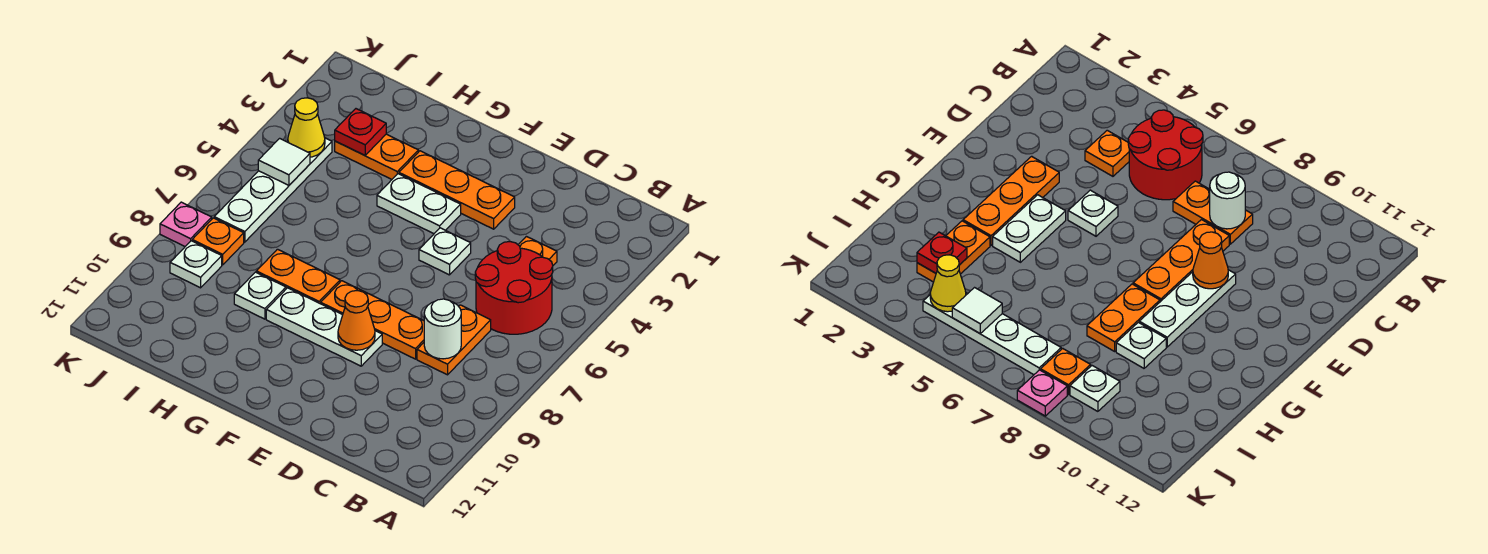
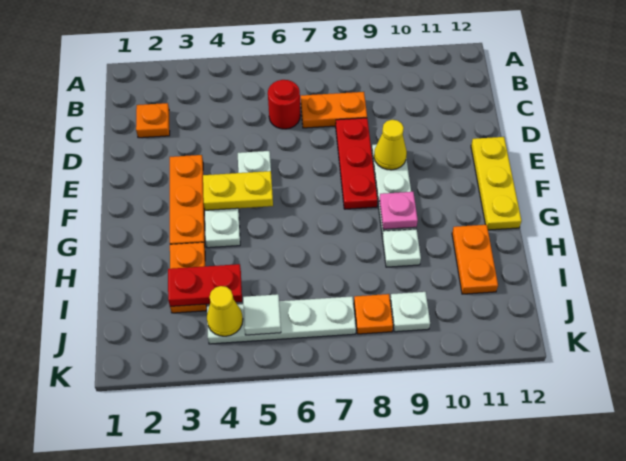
red 2x2 round brick [475,242,553,334] -> red 1x1 round brick [268,80,300,129]
orange 1x1 plate [518,236,557,265] -> orange 1x1 plate moved to [136,103,170,138]
white 1x1 round brick [424,299,461,359] -> none
orange 1x3 plate [321,281,424,359] -> red 1x3 plate [336,118,378,209]
orange 1x1 cone [338,290,375,350] -> yellow 1x1 cone [374,120,407,170]
none -> yellow 1x3 plate [471,137,522,230]
none -> yellow 1x2 plate [203,171,273,210]
orange 1x2 plate [256,249,340,304] -> orange 1x2 plate moved to [452,225,498,294]
red 1x1 plate [335,109,386,155] -> red 1x2 plate [168,264,242,306]
pink 1x1 plate [160,202,212,246] -> pink 1x1 plate moved to [379,192,418,229]

